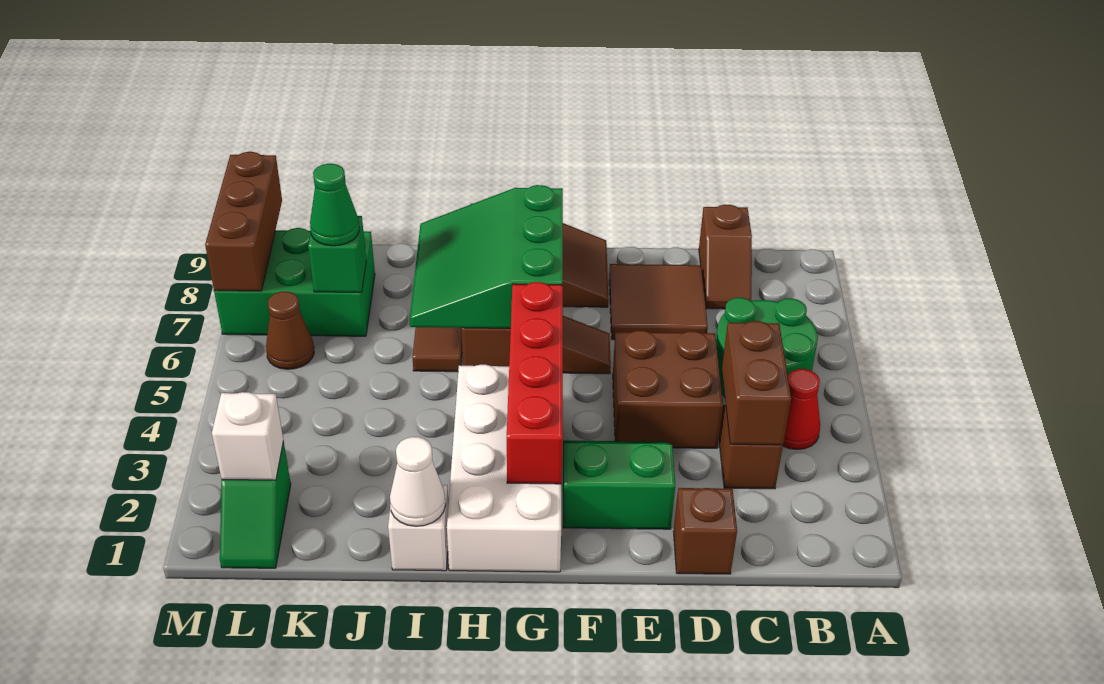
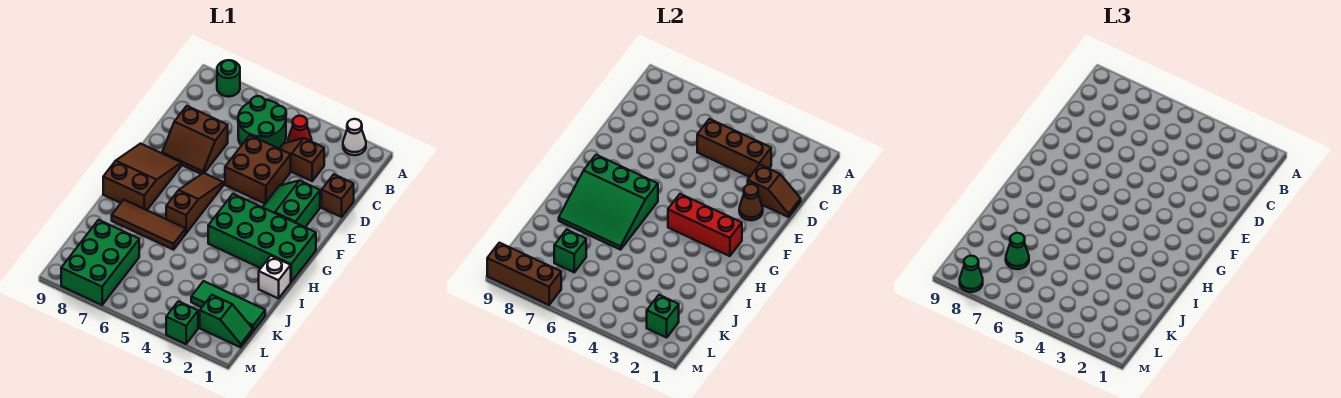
none -> green 1x1 round brick [217,60,240,97]
brown 1x2 brick [722,321,791,445] -> brown 1x3 brick [697,119,771,177]
brown 1x2 slope [699,204,752,309] -> brown 1x2 slope moved to [748,165,801,217]
brown 2x2 tile [609,264,708,340] -> brown 2x2 slope [162,106,228,174]
white 2x4 brick [447,365,561,572] -> green 2x4 brick [208,194,316,282]
red 1x4 brick [507,282,563,484] -> red 1x3 brick [668,194,742,256]
white 1x1 cone [390,437,446,526] -> white 1x1 cone moved to [343,119,366,155]
none -> green 1x3 tile [191,281,265,331]
white 1x1 brick [212,392,283,480] -> green 1x1 brick [647,295,679,338]
brown 1x1 cone [266,291,314,369] -> brown 1x1 cone moved to [739,184,763,220]
none -> green 1x1 brick [166,301,198,344]
none -> green 1x1 cone [960,256,983,292]

